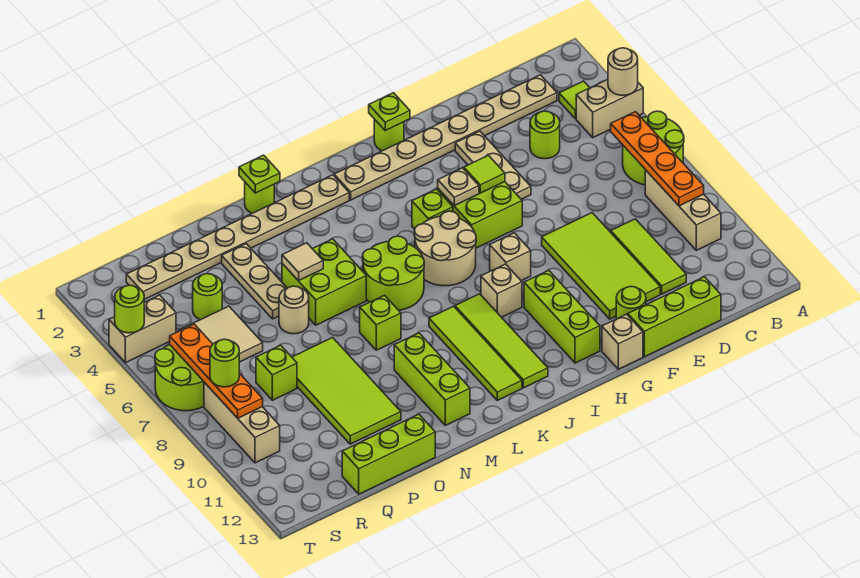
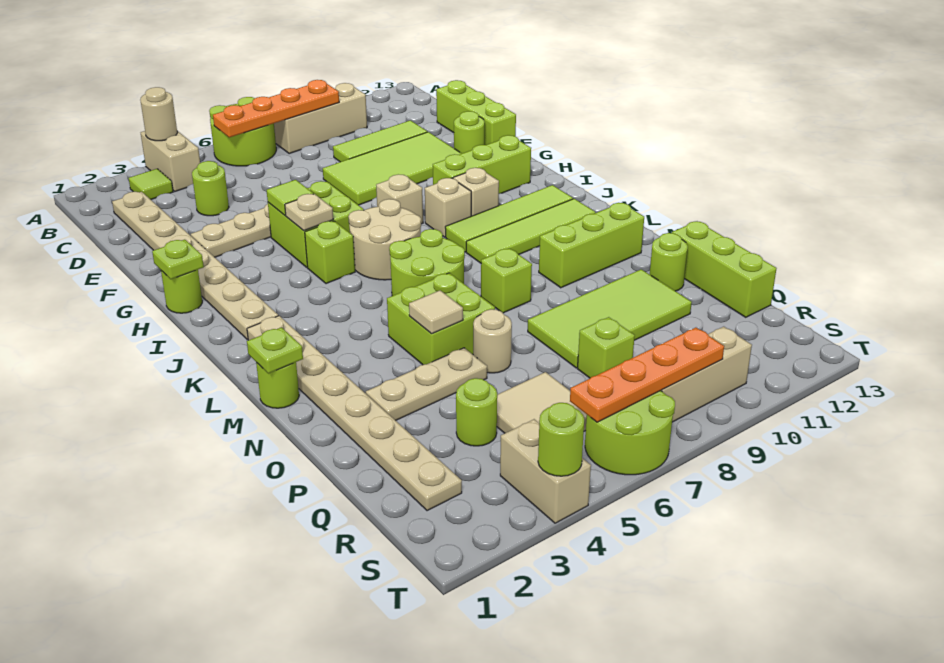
tan 1x1 brick [602,314,643,369] -> tan 1x1 brick moved to [453,168,499,216]
lime 1x1 round brick [210,339,239,387] -> lime 1x1 round brick moved to [650,233,688,291]

